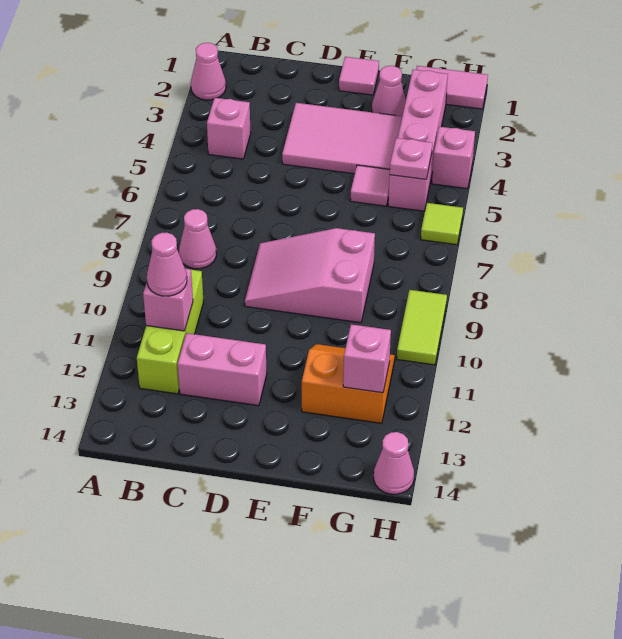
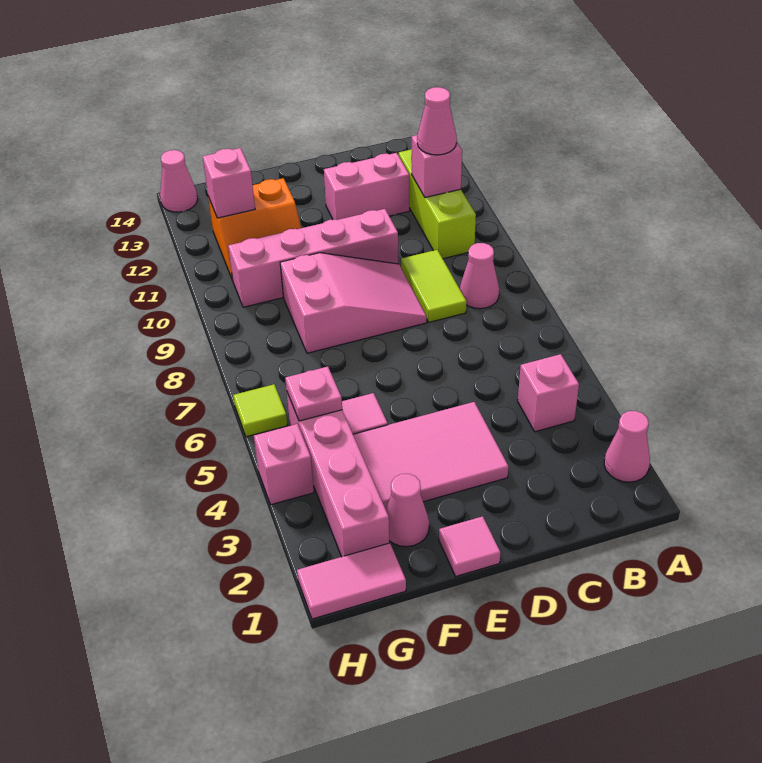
none -> pink 1x4 brick [228,209,398,307]
lime 1x2 tile [397,290,447,365] -> lime 1x2 tile moved to [401,250,467,322]

